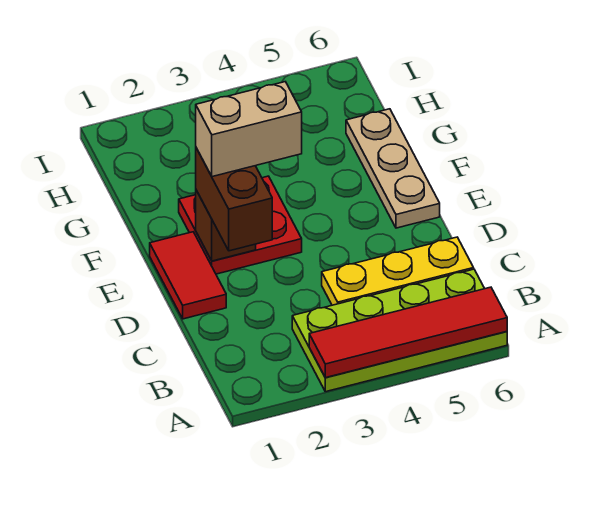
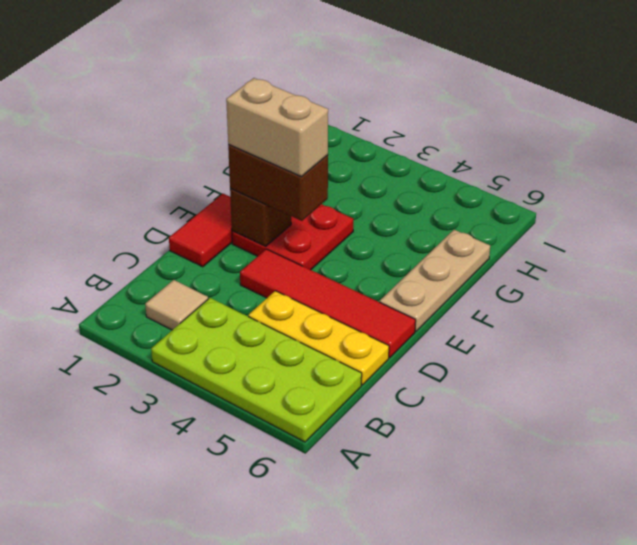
red 1x4 tile [309,287,507,378] -> red 1x4 tile moved to [240,249,416,358]
none -> tan 1x1 tile [145,280,208,330]
brown 1x2 brick [196,148,272,251] -> brown 1x2 brick turned to [228,144,328,221]

